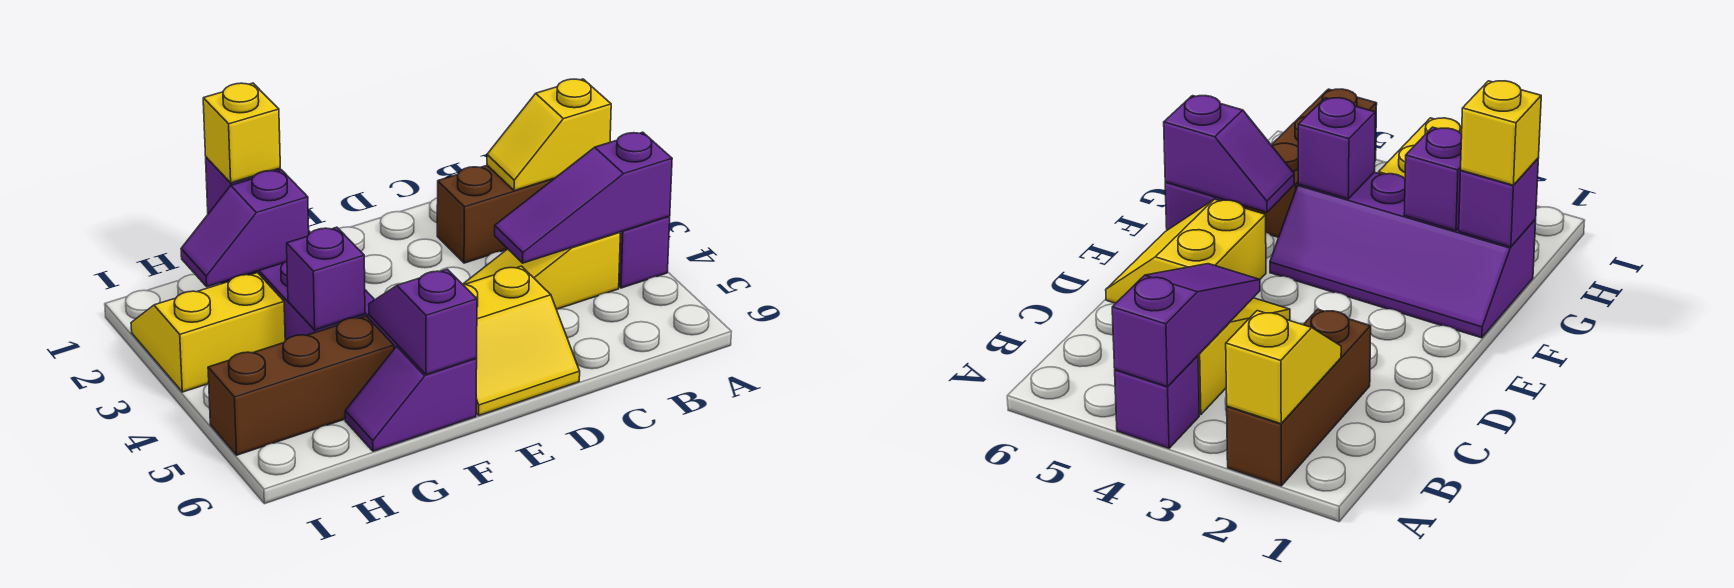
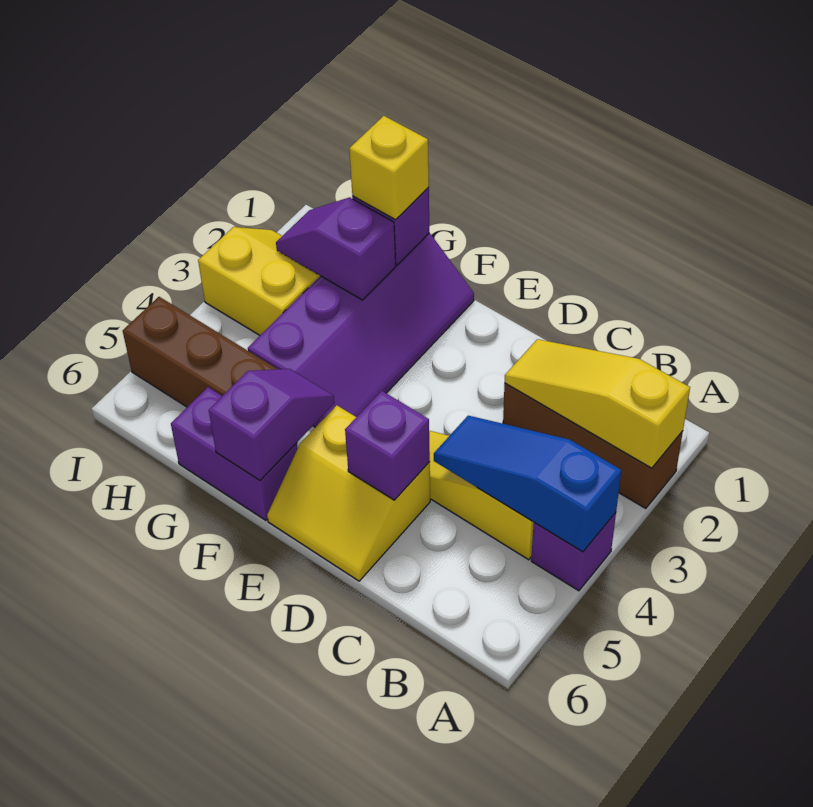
yellow 1x2 slope [487,79,611,191] -> yellow 1x3 slope [505,339,690,468]
purple 1x3 slope [495,132,672,263] -> blue 1x3 slope [434,416,621,552]
purple 1x2 slope [345,346,477,451] -> purple 1x2 brick [171,387,298,520]
purple 1x1 brick [287,227,365,330] -> purple 1x1 brick moved to [345,391,430,500]

